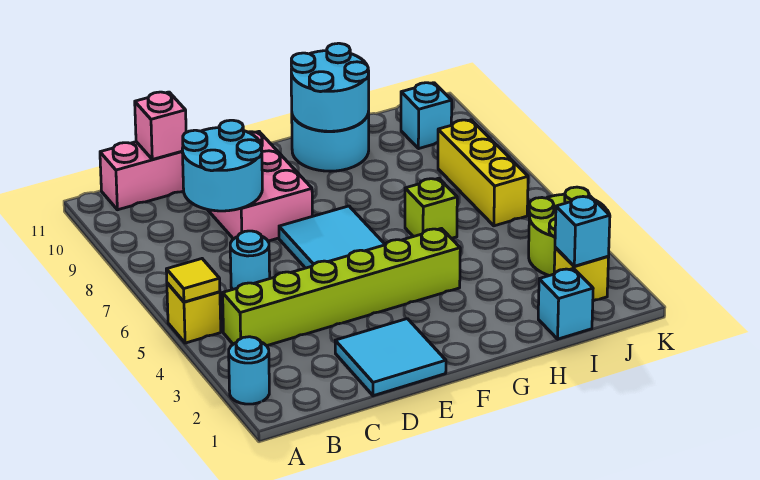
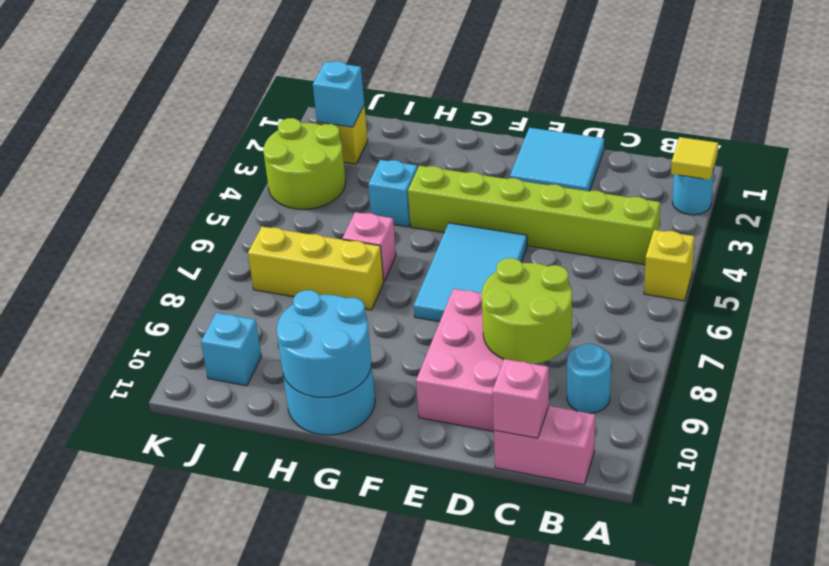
yellow 1x1 tile [166,259,220,302] -> yellow 1x1 tile moved to [671,137,718,180]
cyan 1x1 round brick [230,231,270,290] -> cyan 1x1 round brick moved to [567,344,611,414]
cyan 2x2 round brick [182,120,262,211] -> lime 2x2 round brick [482,258,572,364]
lime 1x1 brick [405,178,457,238] -> pink 1x1 brick [342,212,396,281]
cyan 1x1 brick [538,268,593,339] -> cyan 1x1 brick moved to [368,160,418,227]
yellow 1x3 brick [438,120,528,226] -> yellow 1x3 brick turned to [248,227,384,310]

